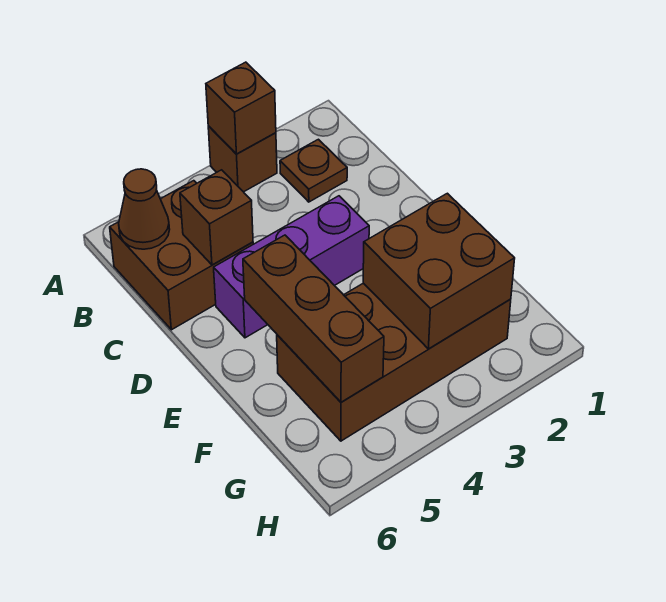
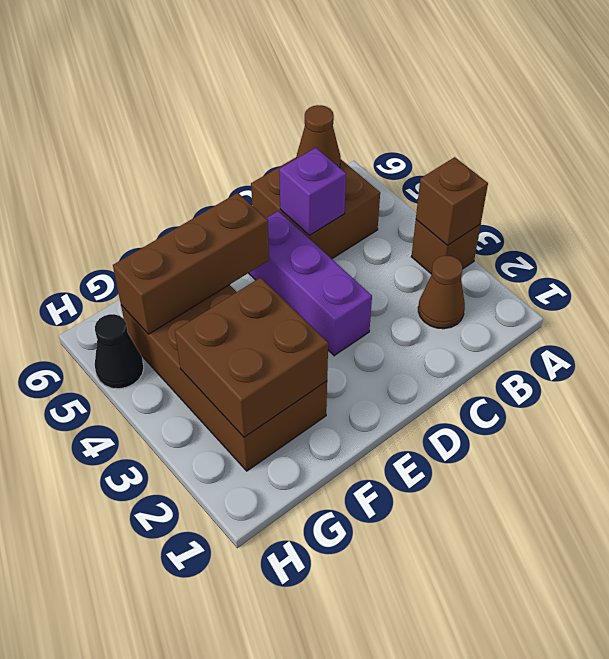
brown 1x1 plate [280,139,347,202] -> brown 1x1 cone [418,256,465,329]
brown 1x1 brick [180,170,253,265] -> purple 1x1 brick [279,148,346,235]
none -> black 1x1 cone [95,314,144,389]

